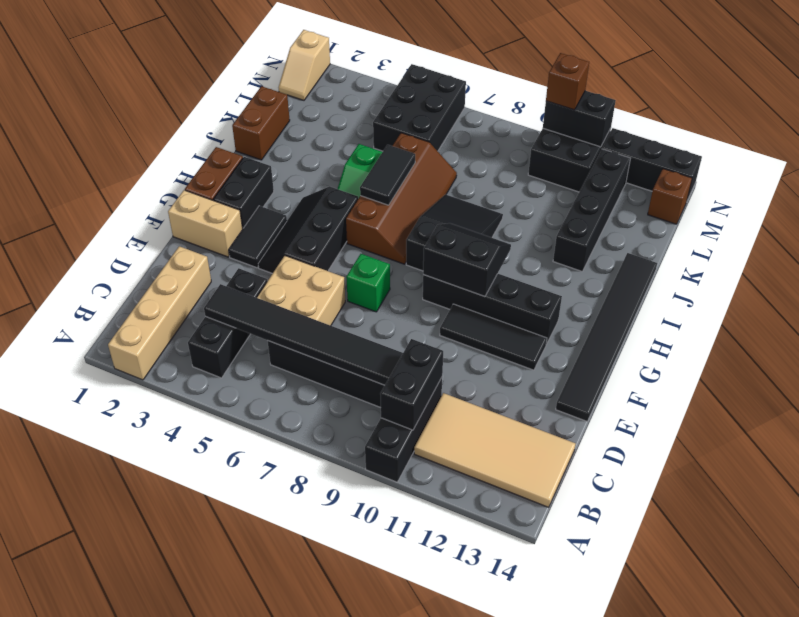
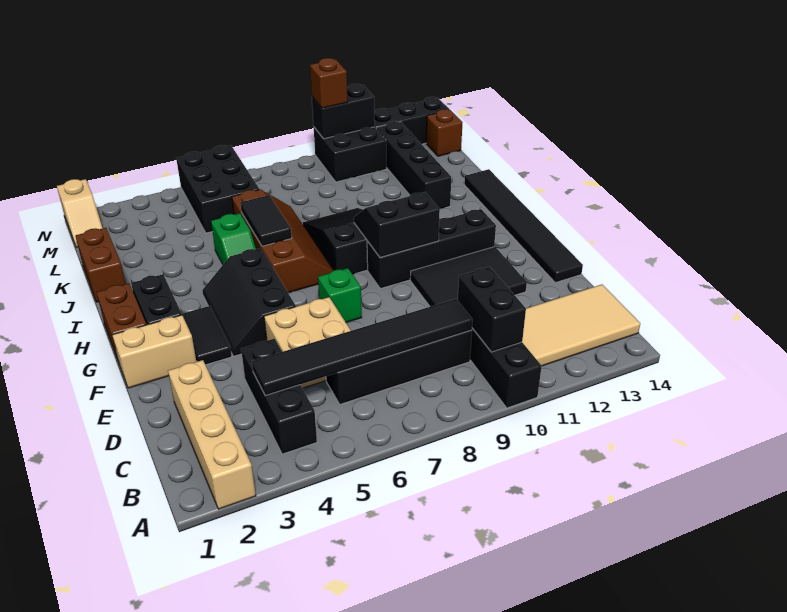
black 1x3 tile [440,304,547,370] -> black 2x3 tile [410,247,527,307]

